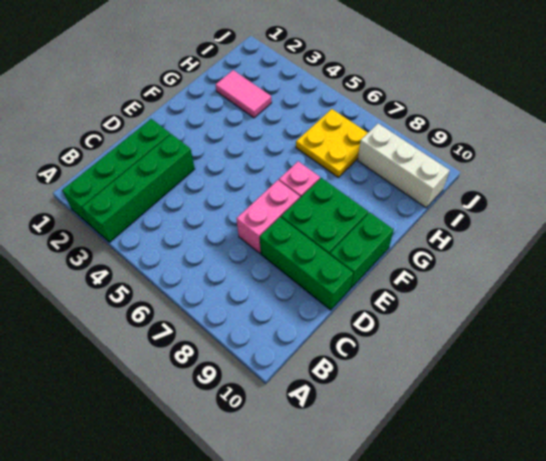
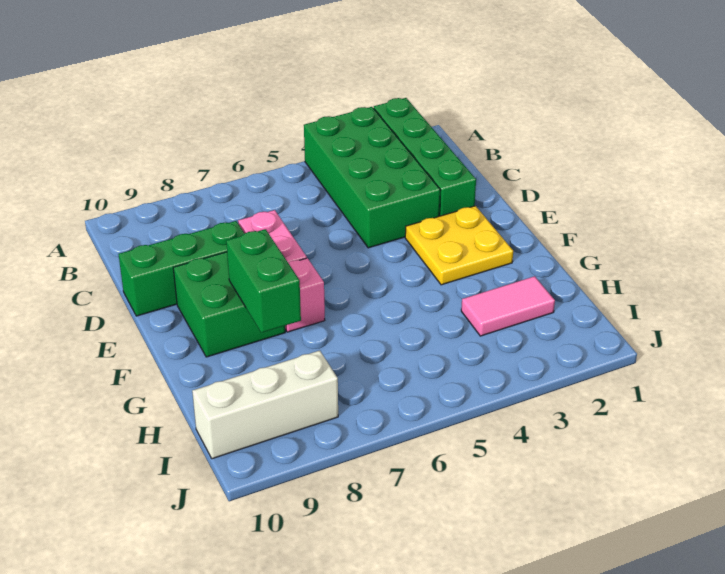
green 1x4 brick [82,134,195,242] -> green 2x4 brick [304,107,440,248]
green 1x2 brick [330,212,394,288] -> green 1x2 brick moved to [226,229,301,333]
yellow 2x2 plate [296,109,368,177] -> yellow 2x2 plate moved to [405,206,513,285]

